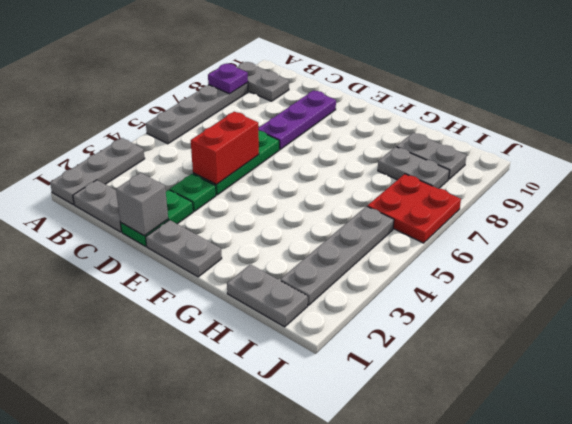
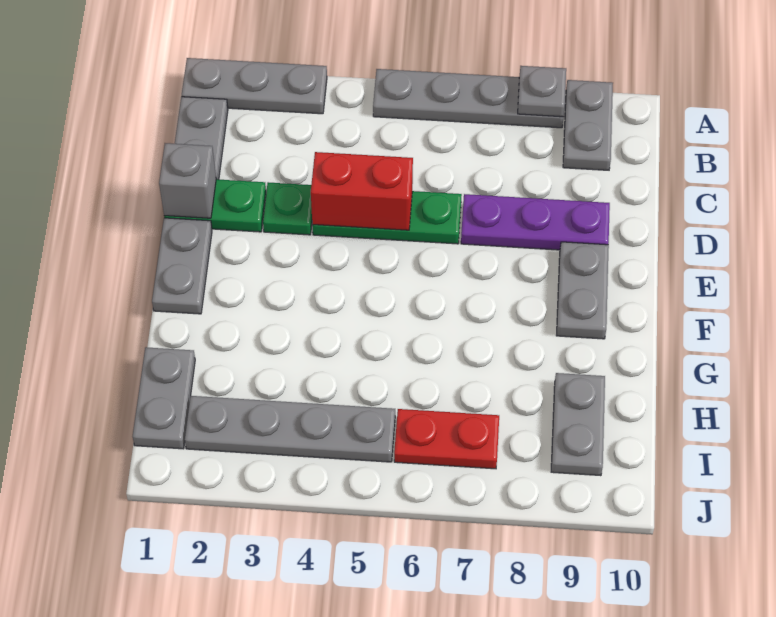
purple 1x1 plate [208,64,248,94] -> grey 1x1 plate [518,66,566,117]
grey 1x2 plate [378,147,449,189] -> grey 1x2 plate moved to [556,242,609,339]
red 2x2 plate [367,174,461,243] -> red 1x2 plate [394,409,499,469]

